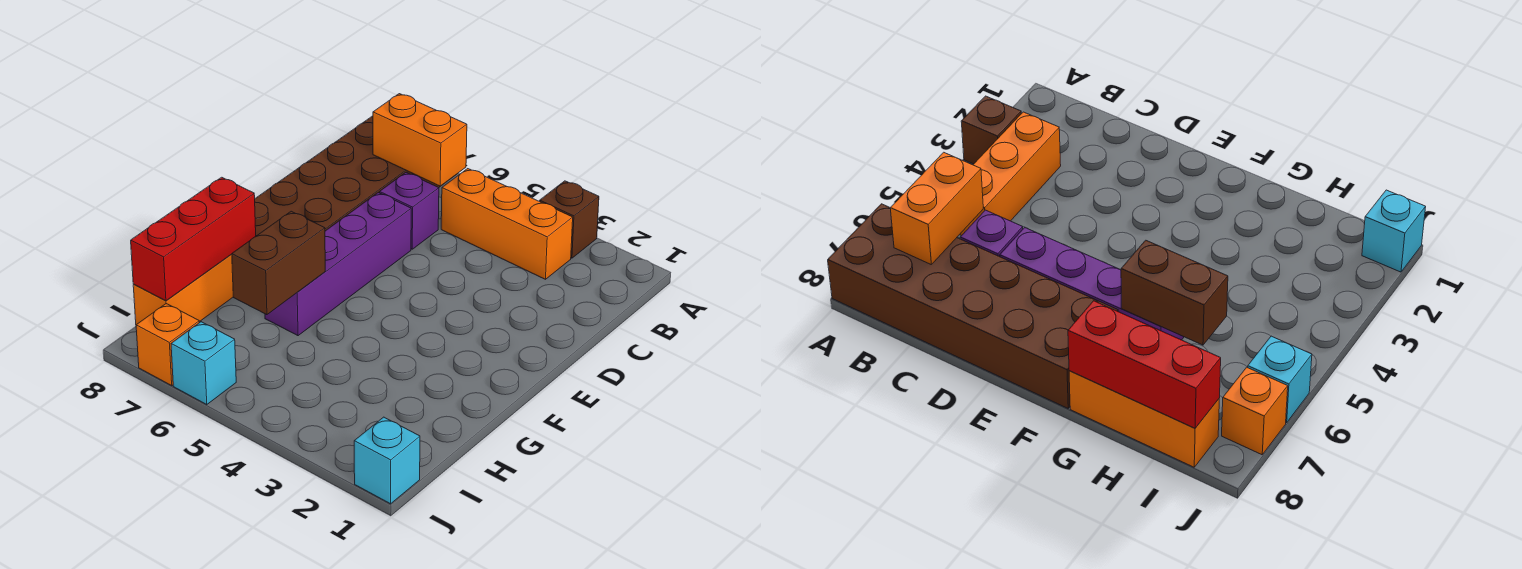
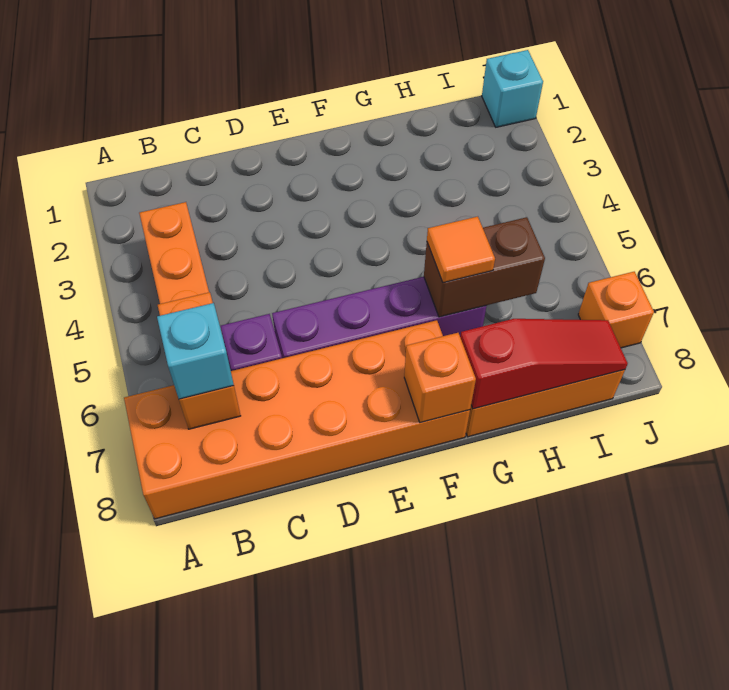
brown 1x1 brick [540,181,599,258] -> none
brown 2x6 brick [255,116,442,236] -> orange 2x6 brick [124,320,470,519]
none -> orange 1x1 brick [404,333,476,423]
none -> orange 1x1 tile [427,217,495,283]
red 1x3 brick [131,177,256,301] -> red 1x3 slope [460,319,628,409]
cyan 1x1 brick [171,322,236,405] -> cyan 1x1 brick moved to [157,303,234,399]

